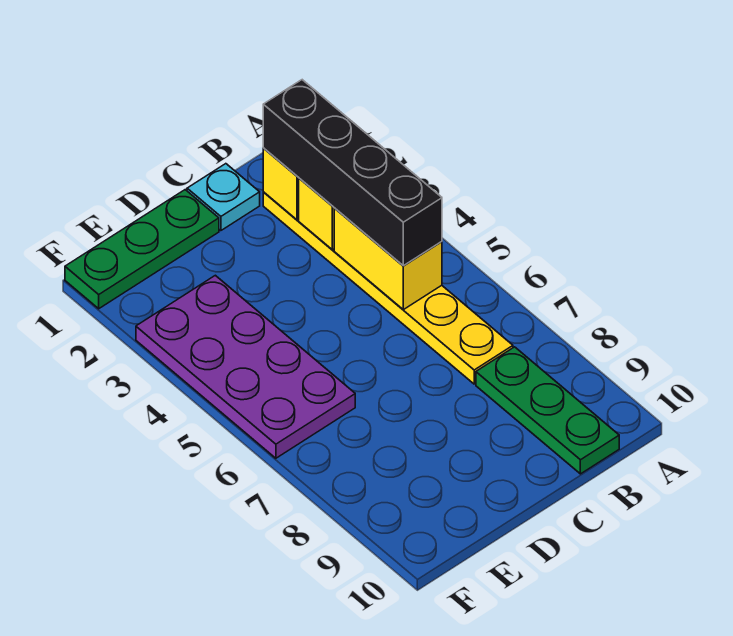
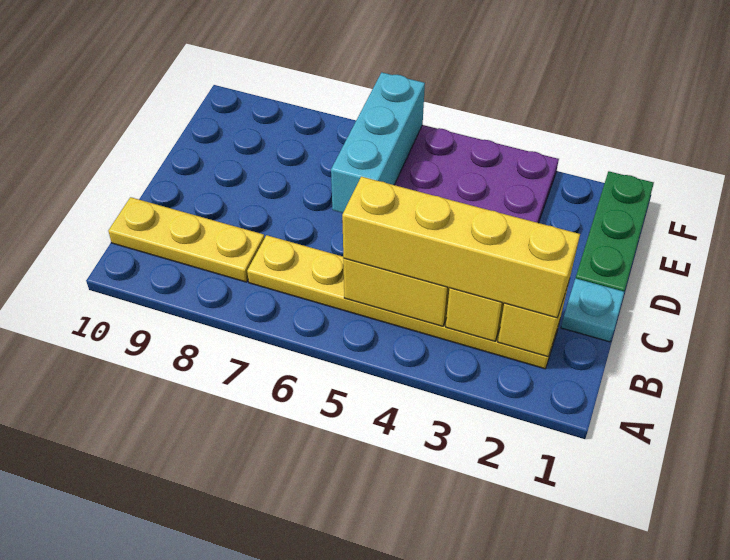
black 1x4 brick [263,80,442,266] -> yellow 1x4 brick [342,177,580,318]
green 1x3 plate [476,347,619,474] -> yellow 1x3 plate [108,197,265,282]
none -> cyan 1x3 brick [331,72,425,213]

